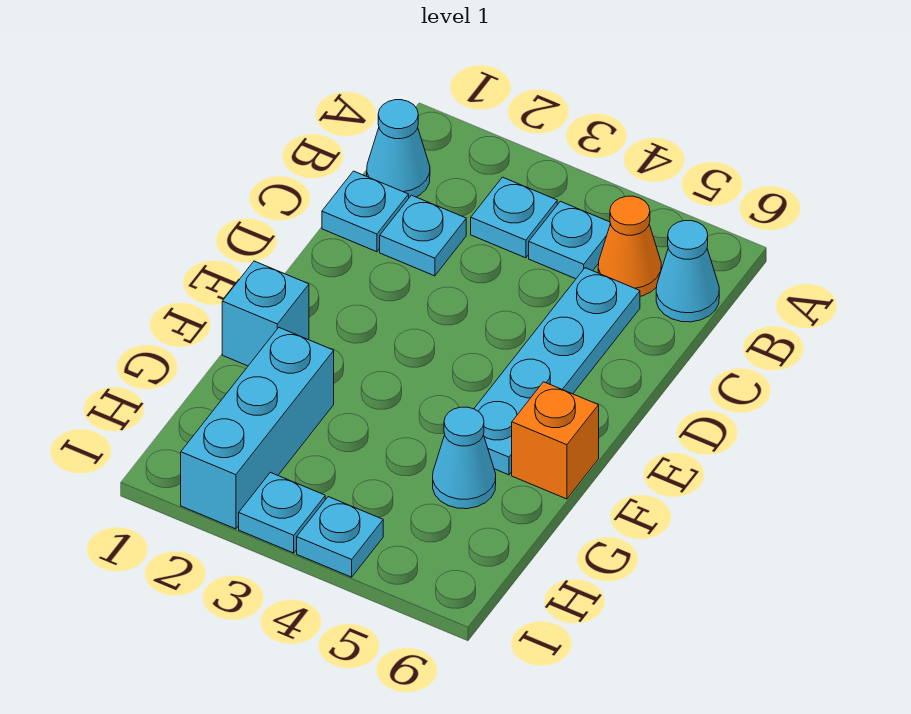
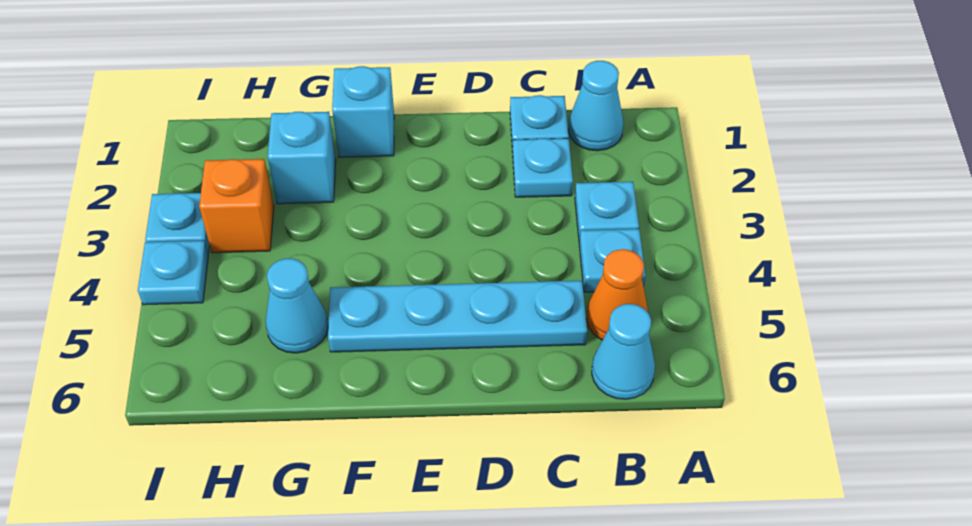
orange 1x1 brick [512,382,599,499] -> orange 1x1 brick moved to [199,159,274,253]
cyan 1x3 brick [181,328,334,529] -> cyan 1x1 brick [268,112,336,204]

